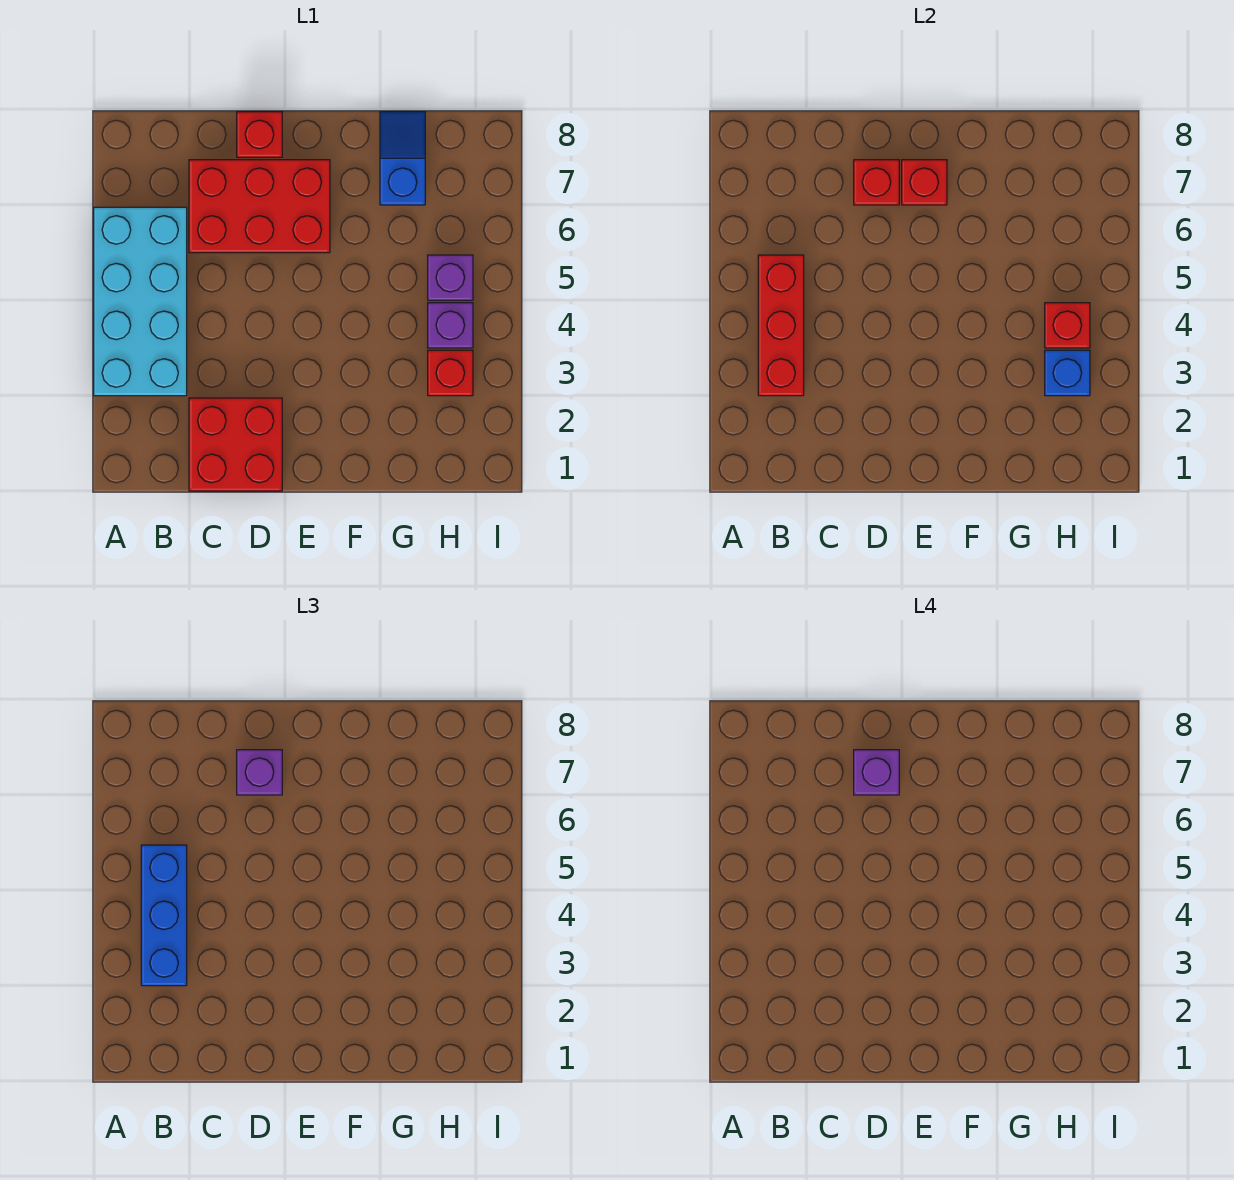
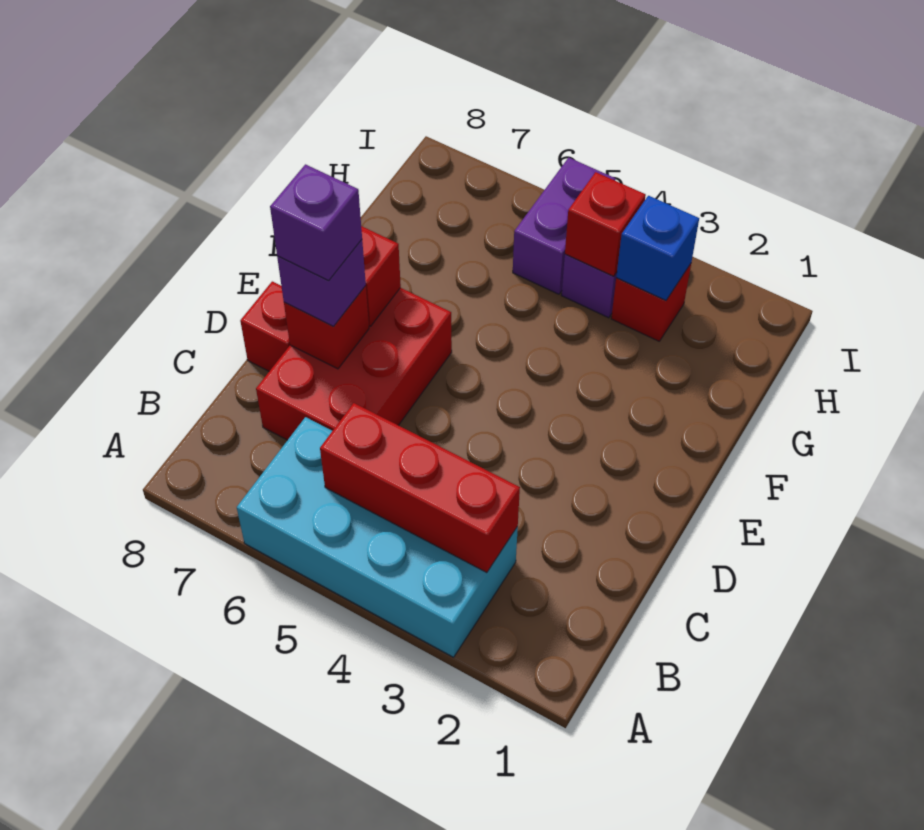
blue 1x3 brick [141,845,187,986] -> none
red 2x2 brick [189,398,282,491] -> none
blue 1x2 slope [380,112,425,205] -> none
purple 1x1 brick [428,255,473,300] -> purple 1x2 brick [513,158,616,294]

